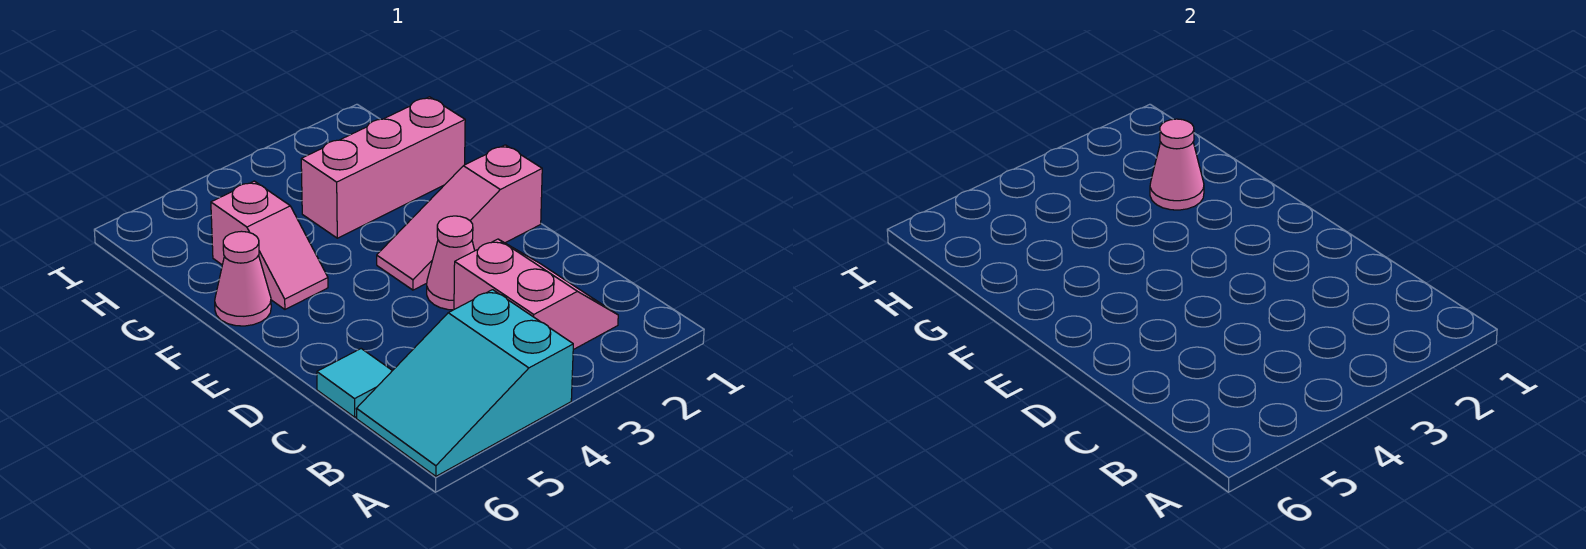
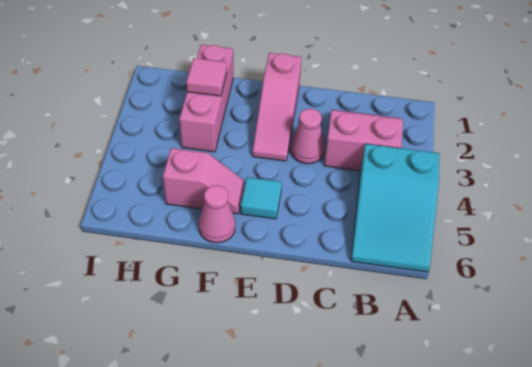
cyan 1x1 tile [317,349,392,417] -> cyan 1x1 tile moved to [241,177,282,219]
pink 1x1 cone [1150,119,1204,210] -> pink 1x1 tile [186,58,227,96]

